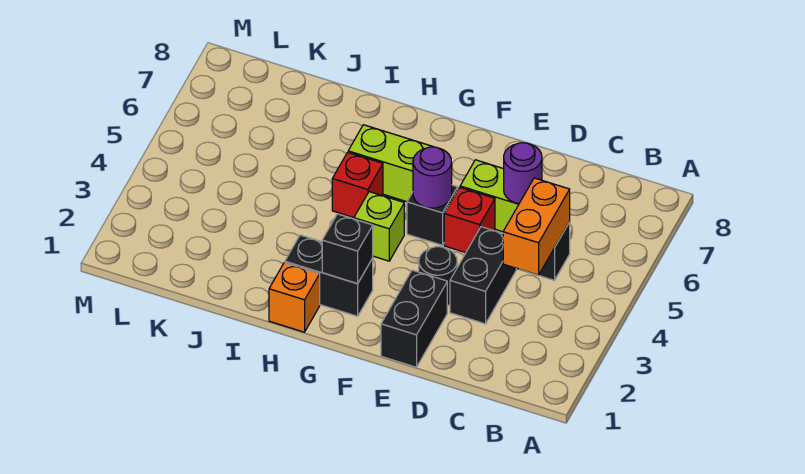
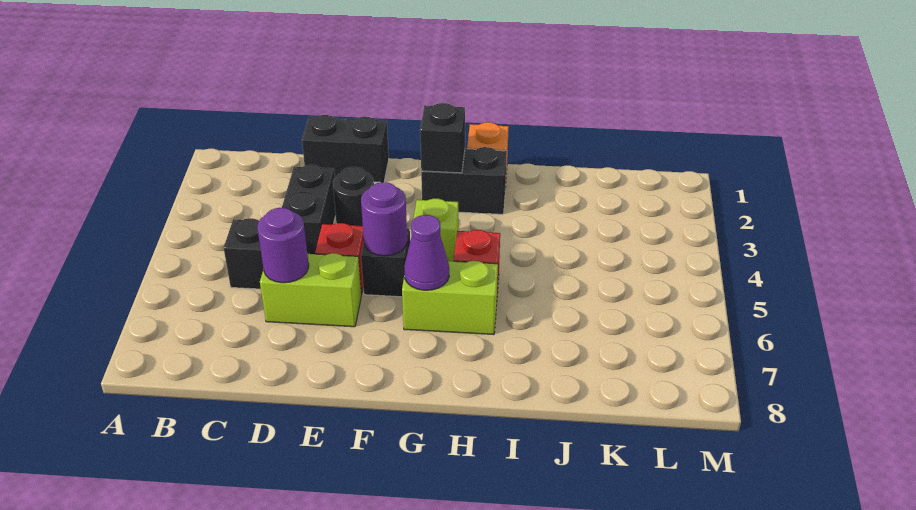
orange 1x2 brick [503,178,570,275] -> none
black 1x2 brick [381,270,447,367] -> black 1x2 brick turned to [302,115,389,182]
none -> purple 1x1 cone [404,215,449,290]

